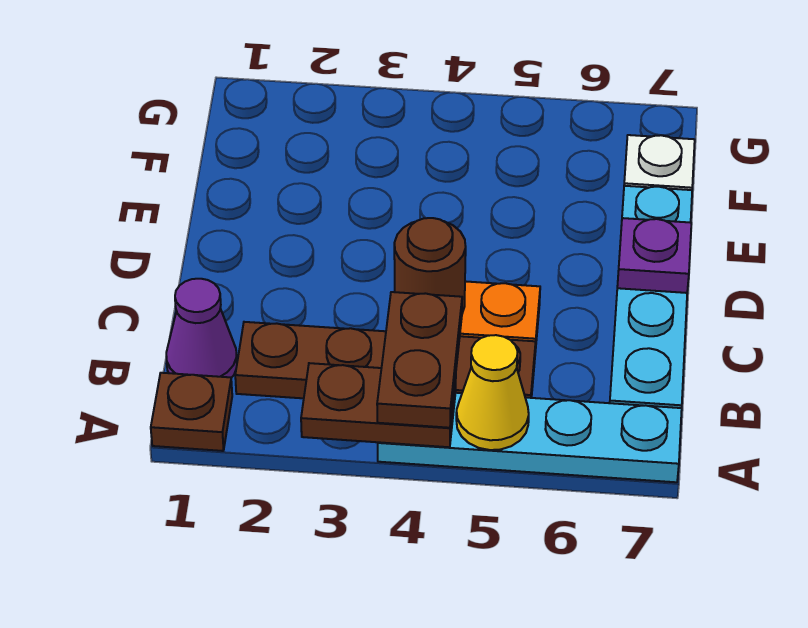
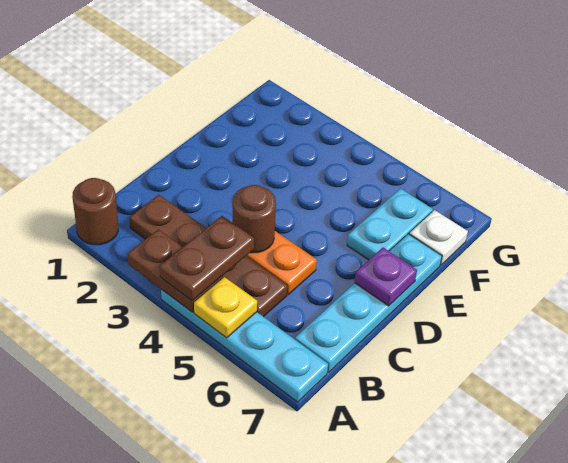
brown 1x1 plate [151,373,232,451] -> brown 1x1 round brick [72,178,118,245]
yellow 1x1 cone [456,335,529,450] -> yellow 1x1 plate [194,277,257,338]
purple 1x1 cone [166,279,237,378] -> none
none -> cyan 1x2 plate [347,189,433,260]

